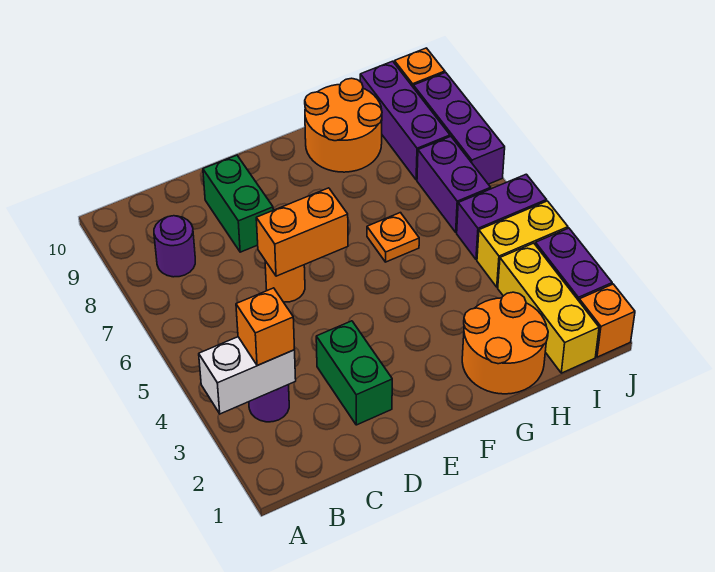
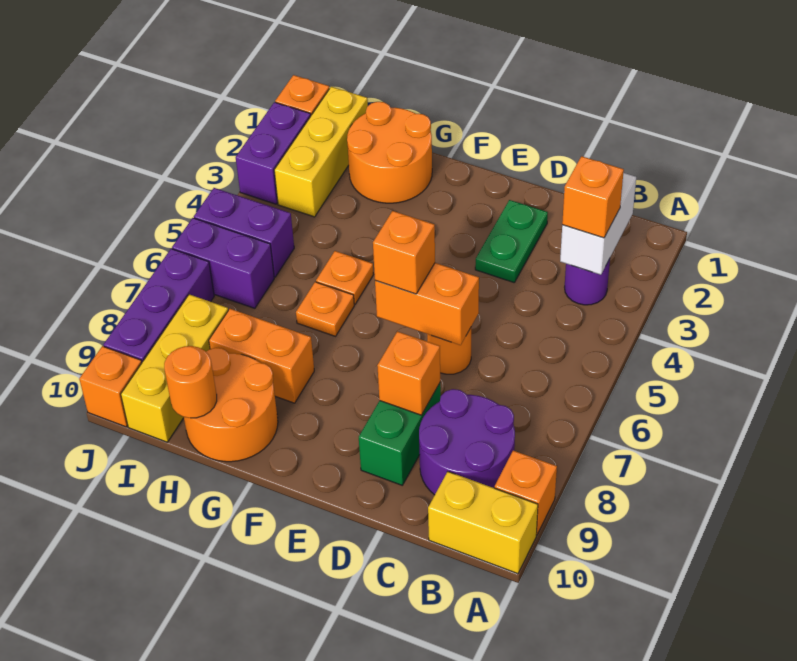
white 1x2 brick [199,337,296,414] -> white 1x2 brick turned to [560,173,636,275]
none -> orange 1x1 brick [494,451,557,535]
purple 1x1 round brick [154,216,195,277] -> purple 2x2 round brick [419,389,515,495]
green 1x2 brick [316,321,392,425] -> green 1x2 plate [475,200,548,283]
none -> orange 1x1 brick [377,331,440,415]
none -> orange 1x1 brick [373,211,435,294]
none -> orange 1x1 plate [316,251,373,304]
none -> orange 1x2 brick [209,309,314,403]
none -> orange 1x1 round brick [164,346,217,418]
yellow 1x2 brick [477,201,568,287] -> yellow 1x2 brick moved to [428,472,538,574]
purple 1x2 brick [417,136,491,232] -> purple 1x2 brick turned to [172,218,274,308]
purple 1x3 brick [360,61,450,180] -> yellow 1x3 brick [121,294,228,442]

